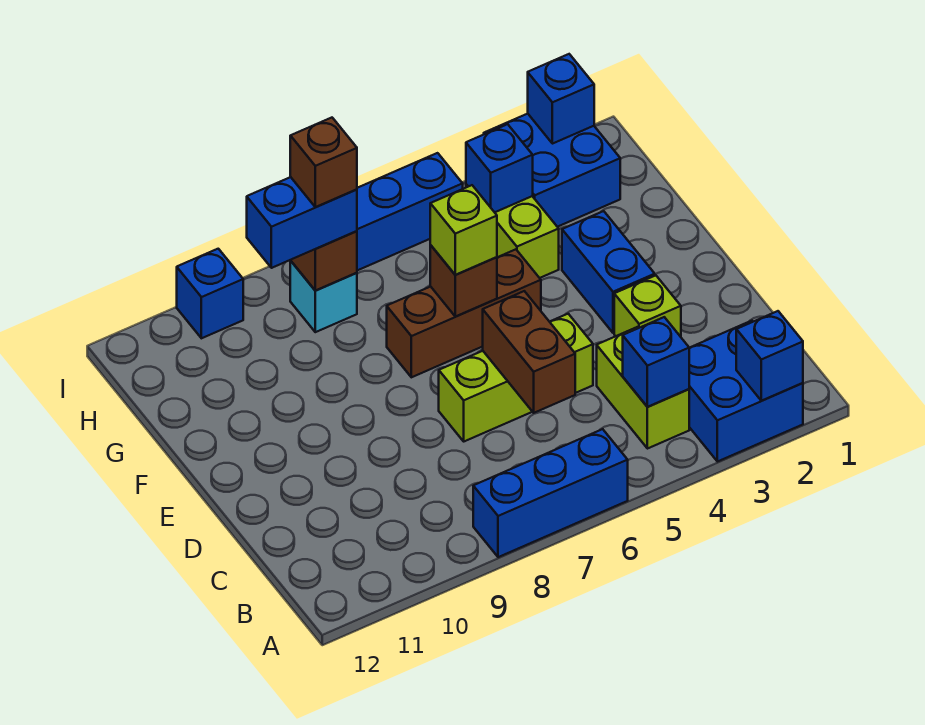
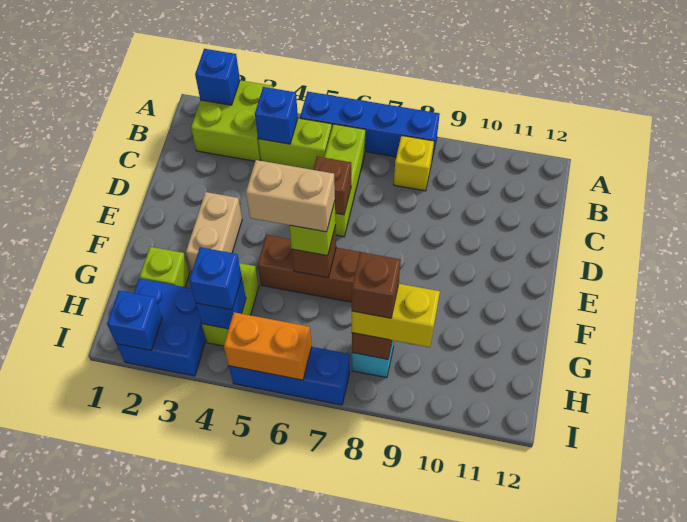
blue 2x2 brick [689,321,803,462] -> lime 2x2 brick [191,80,273,161]
blue 1x3 brick [473,429,628,557] -> blue 1x4 brick [300,92,440,159]
lime 1x2 brick [597,327,689,449] -> lime 1x2 brick turned to [258,118,332,170]
none -> yellow 1x1 brick [394,136,434,191]
brown 1x2 brick [483,291,575,413] -> brown 1x1 brick [313,157,351,215]
lime 1x1 brick [614,275,681,337] -> lime 1x1 brick moved to [140,247,189,287]
lime 1x3 brick [439,314,593,441] -> lime 1x3 brick turned to [324,124,365,237]
blue 1x2 brick [562,211,655,333] -> tan 1x2 brick [186,192,242,272]
none -> tan 1x2 brick [246,160,335,232]
blue 1x2 brick [247,177,357,268] -> yellow 1x2 brick [352,284,440,347]
none -> orange 1x2 brick [224,312,312,380]
blue 1x1 brick [177,249,243,338] -> blue 1x1 brick moved to [189,247,242,310]

